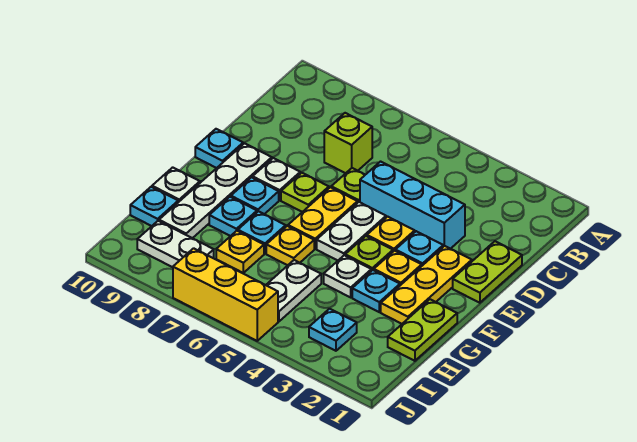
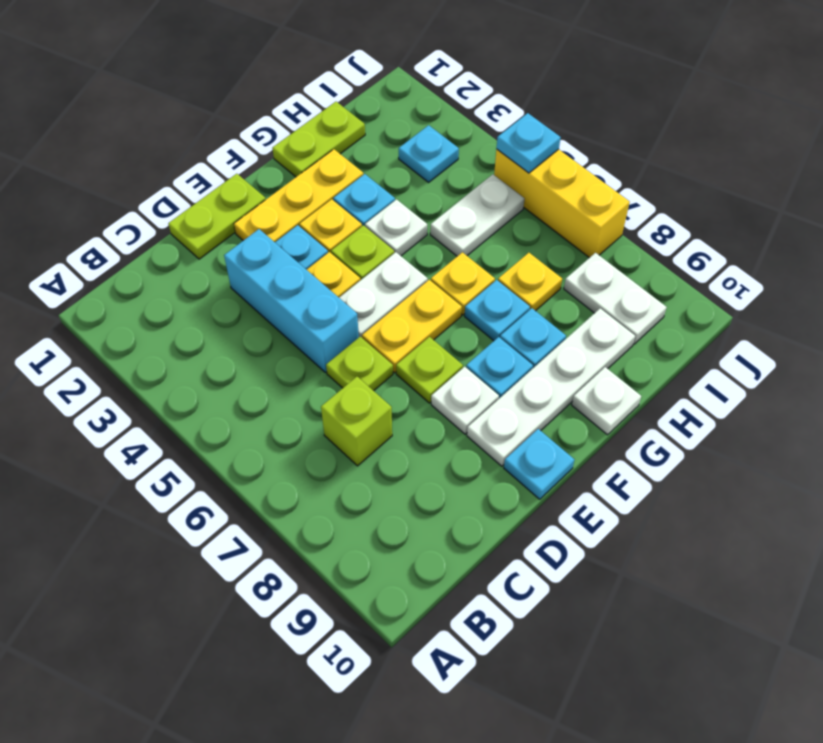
cyan 1x1 plate [130,187,178,226] -> cyan 1x1 plate moved to [496,113,561,173]

